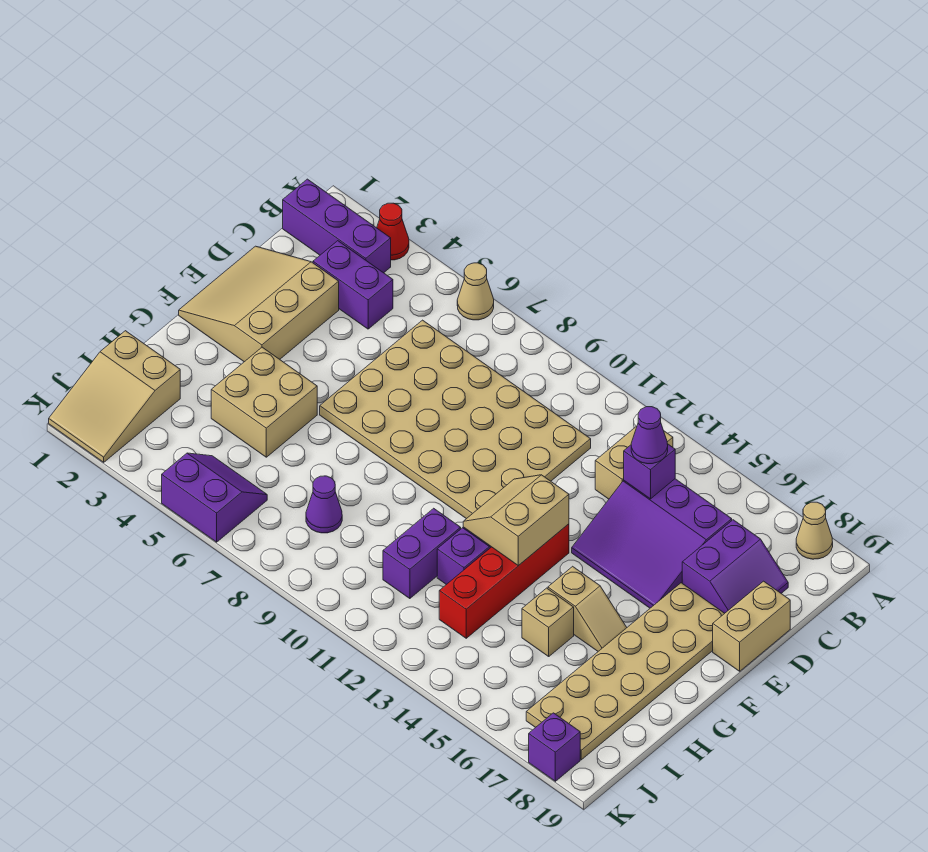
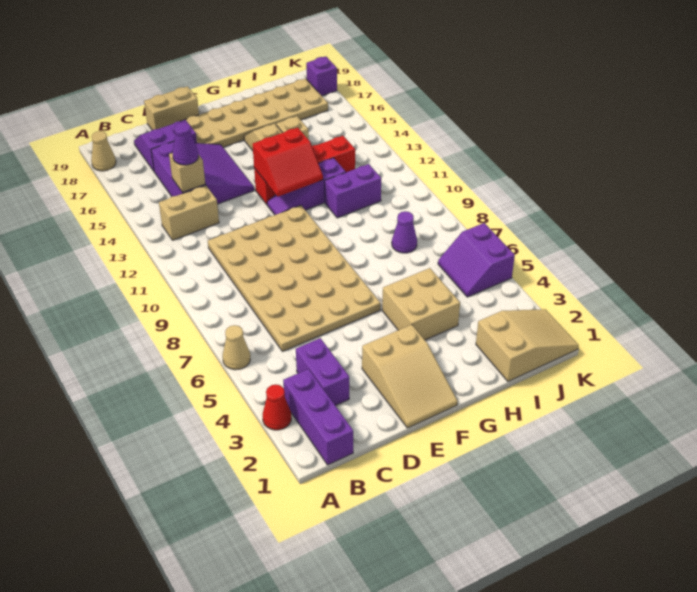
purple 1x1 brick [624,444,675,499] -> tan 1x1 brick [169,153,205,192]
tan 3x3 slope [179,246,339,362] -> tan 2x3 slope [362,325,458,428]
tan 2x2 slope [463,475,569,566] -> red 2x2 slope [253,128,323,196]

